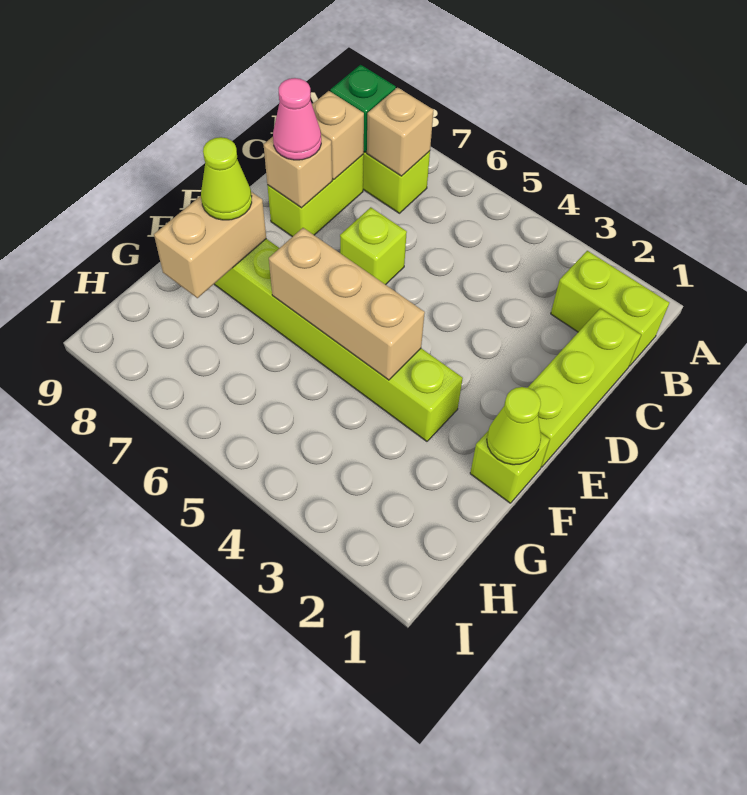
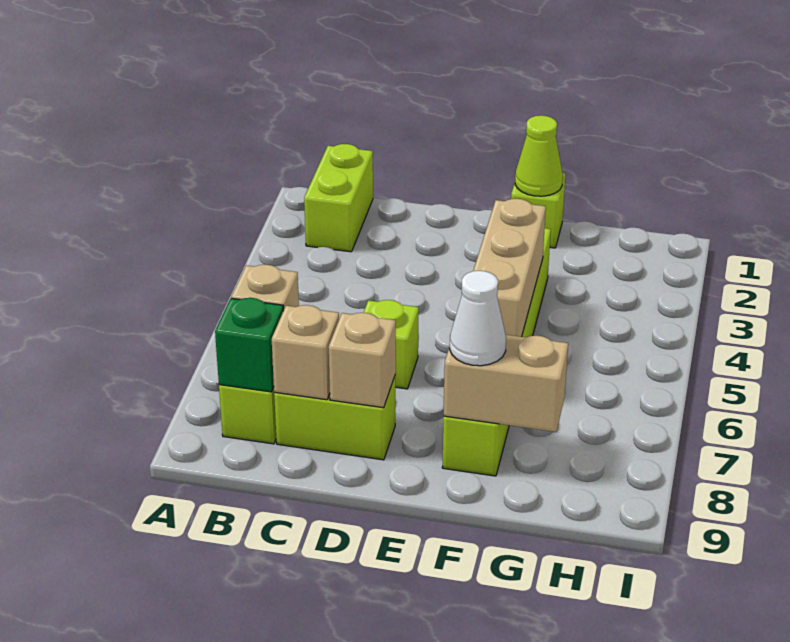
lime 1x3 brick [528,308,641,467] -> none
pink 1x1 cone [273,78,321,160] -> none
lime 1x1 cone [201,137,252,220] -> white 1x1 cone [450,270,506,366]

